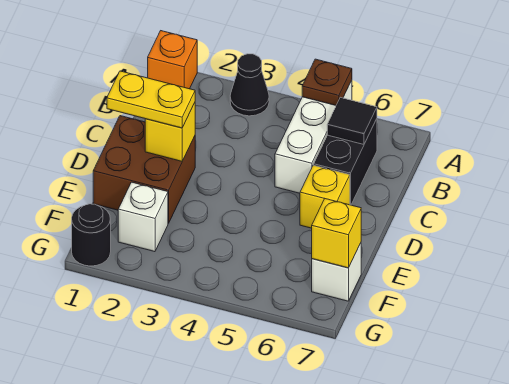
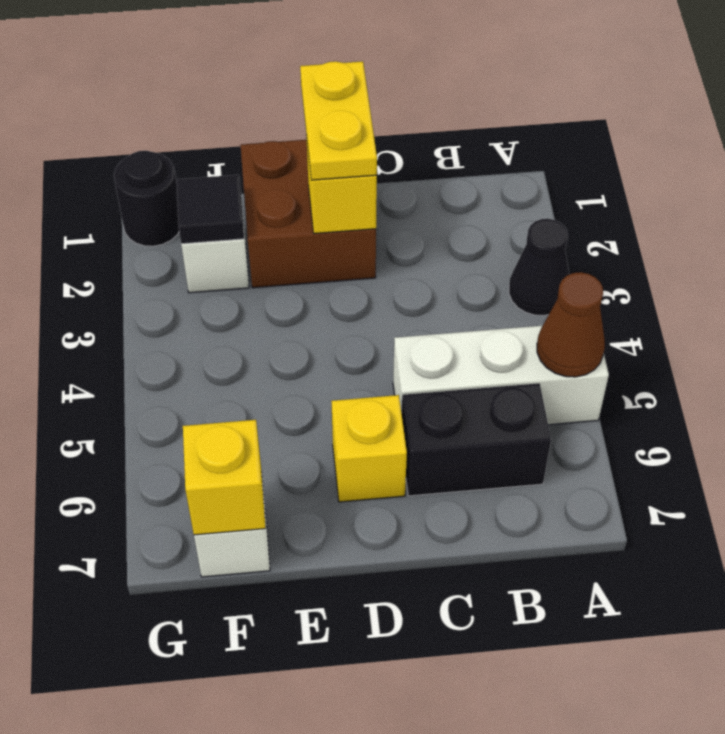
orange 1x1 brick [148,31,197,89] -> none
brown 1x1 plate [302,59,352,105] -> brown 1x1 cone [537,272,605,377]
black 1x1 tile [327,97,377,144] -> black 1x1 tile moved to [177,175,244,244]

